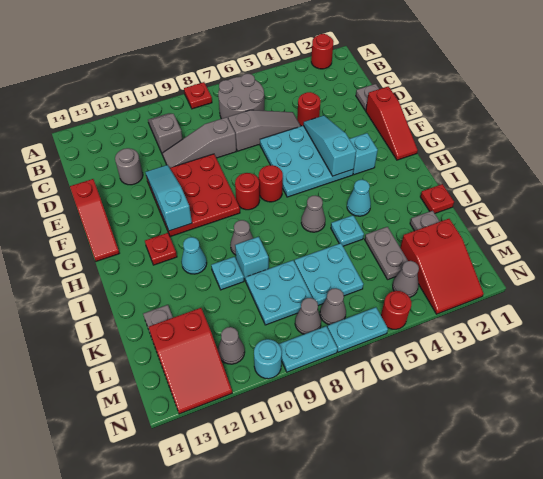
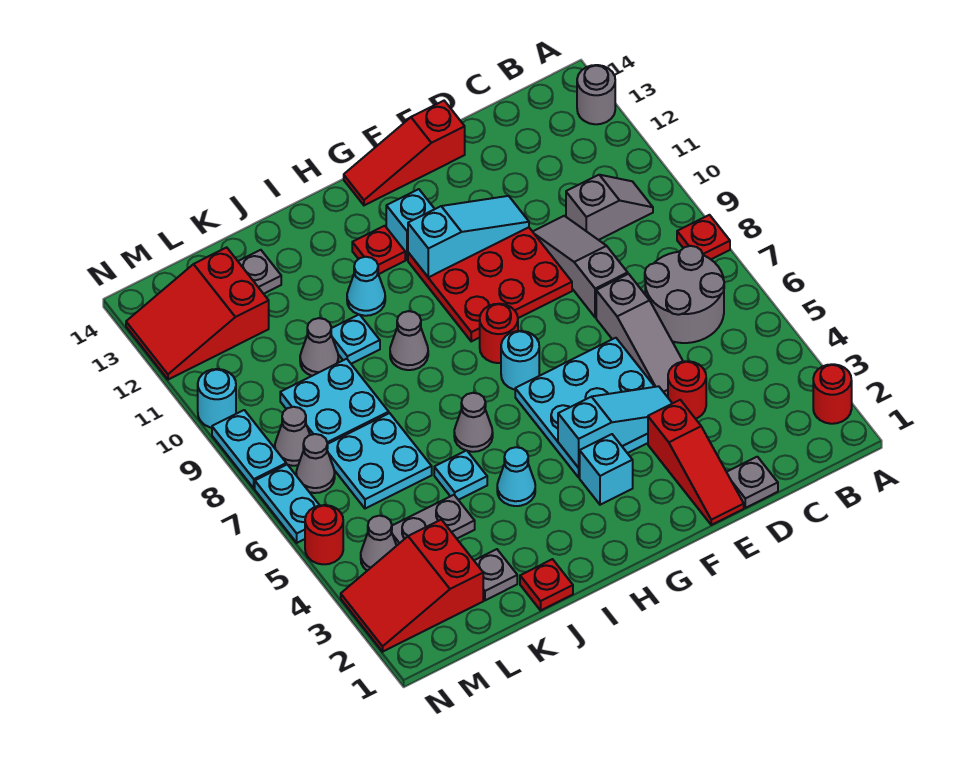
grey 1x1 round brick [115,148,143,185] -> grey 1x1 round brick moved to [577,65,615,124]
red 1x3 slope [366,86,418,160] -> red 1x3 slope turned to [648,400,744,525]
red 1x1 round brick [259,165,283,202] -> cyan 1x1 round brick [501,331,539,390]
cyan 1x1 brick [235,237,269,281] -> cyan 1x1 brick moved to [386,189,434,260]
grey 1x1 cone [218,327,245,364] -> grey 1x1 cone moved to [300,318,338,376]

